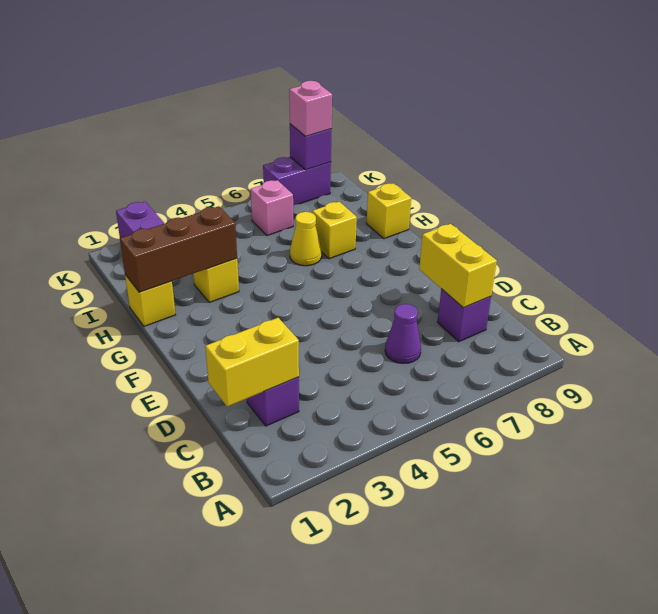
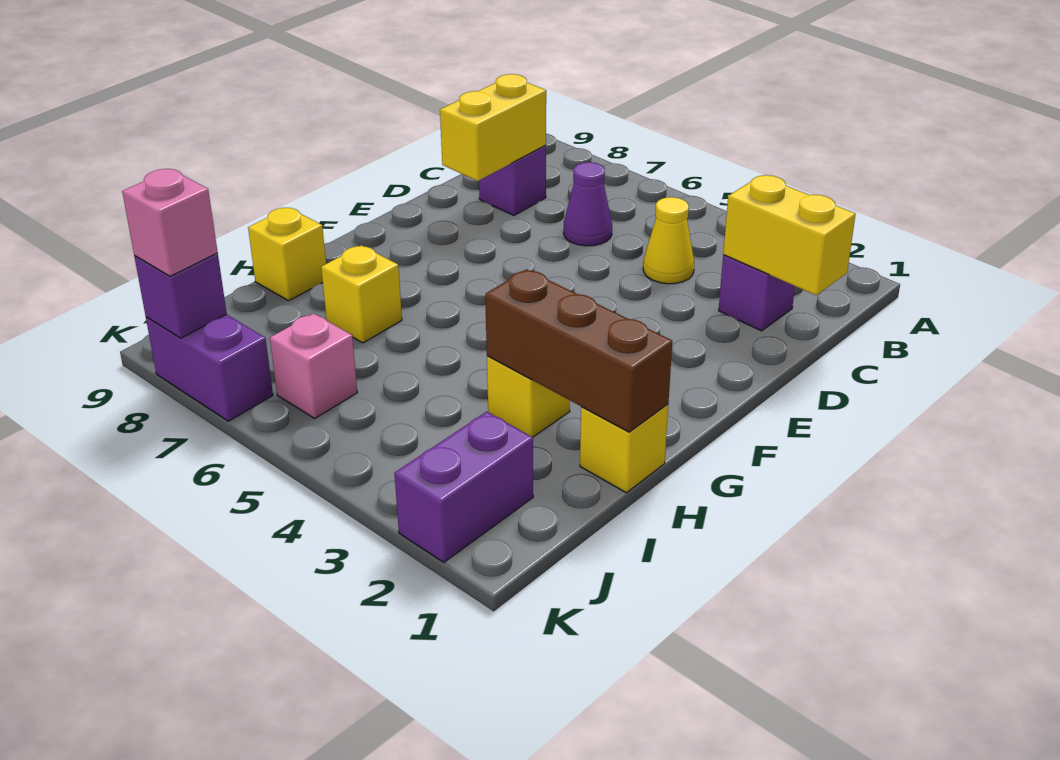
yellow 1x1 cone [290,212,322,266] -> yellow 1x1 cone moved to [643,197,694,284]

